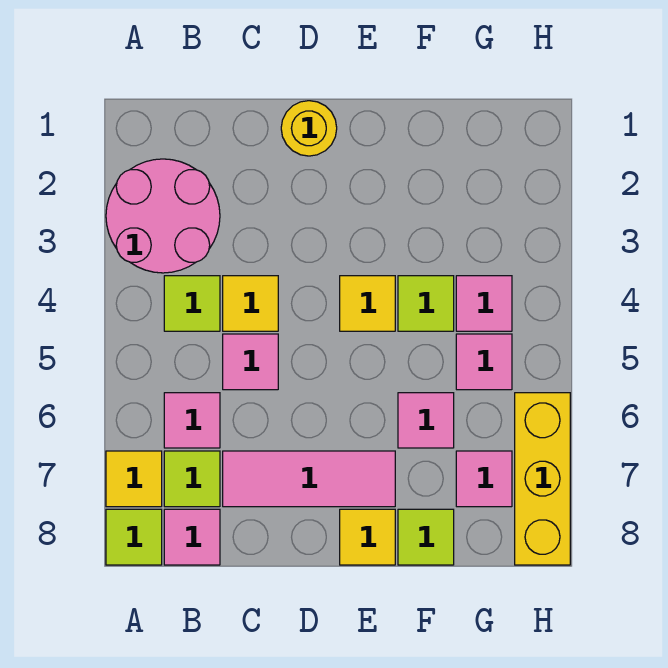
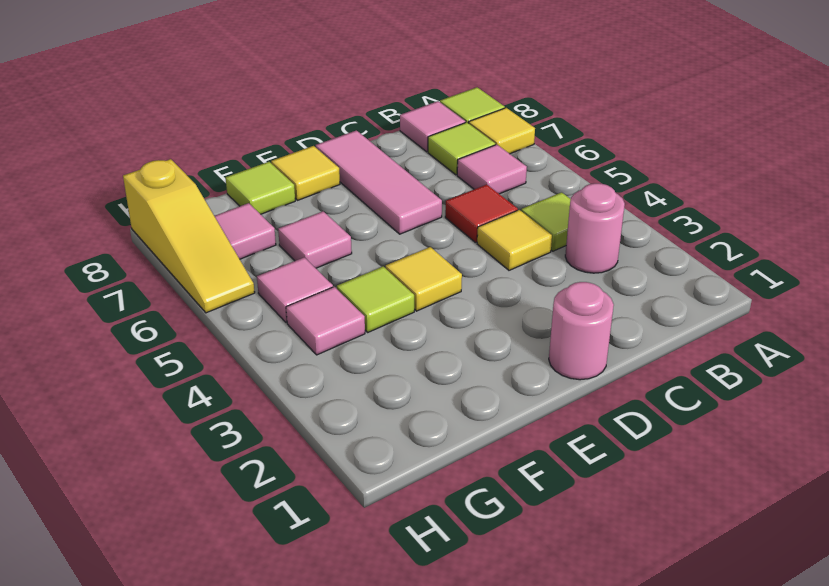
pink 2x2 round brick [106,159,220,273] -> pink 1x1 round brick [565,183,625,273]
pink 1x1 tile [223,334,278,390] -> red 1x1 tile [445,184,518,243]
pink 1x3 tile [223,451,395,507] -> pink 1x3 tile turned to [316,130,442,234]
yellow 1x1 round brick [281,101,337,156] -> pink 1x1 round brick [549,282,614,380]
yellow 1x3 brick [515,393,570,565] -> yellow 1x3 slope [123,159,255,313]

